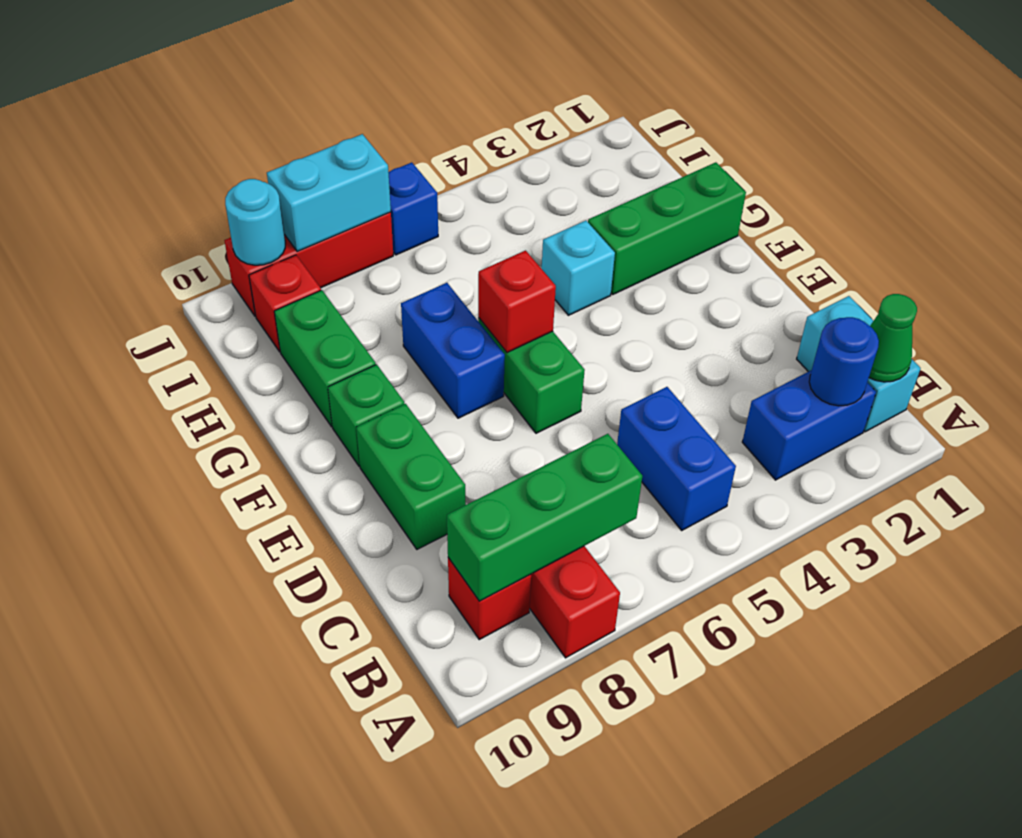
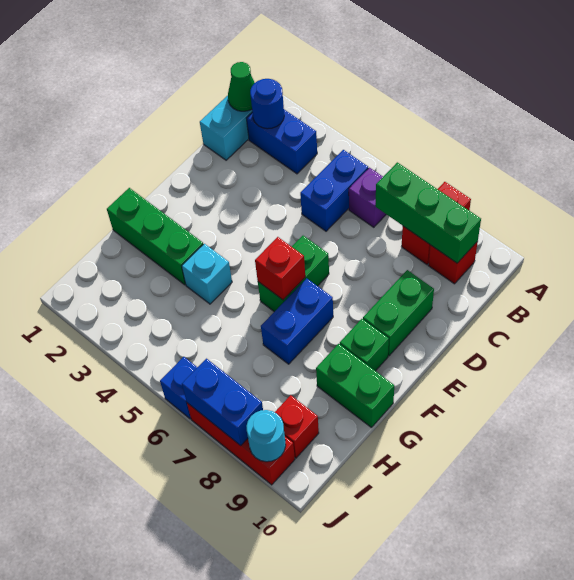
none -> purple 1x1 brick [349,168,386,227]
green 1x2 brick [274,290,376,427] -> green 1x2 brick turned to [316,344,394,428]
cyan 1x2 brick [267,134,391,252] -> blue 1x2 brick [182,359,263,446]

